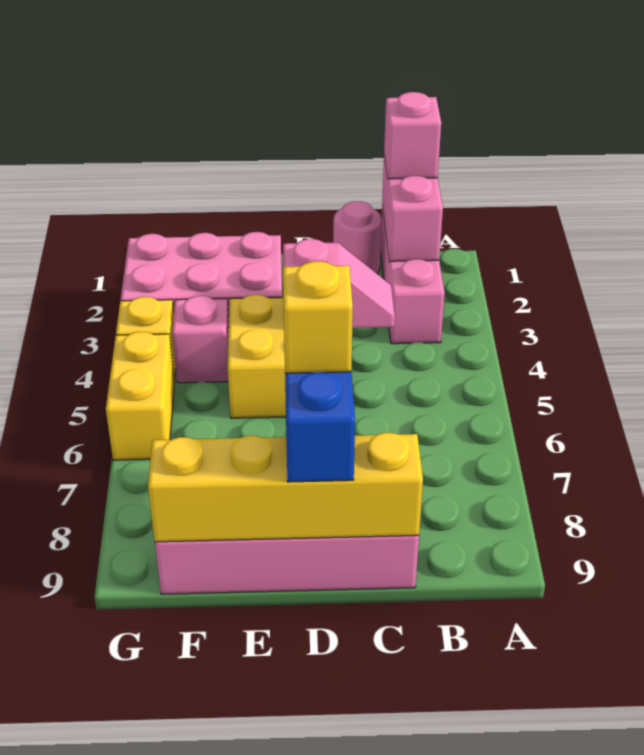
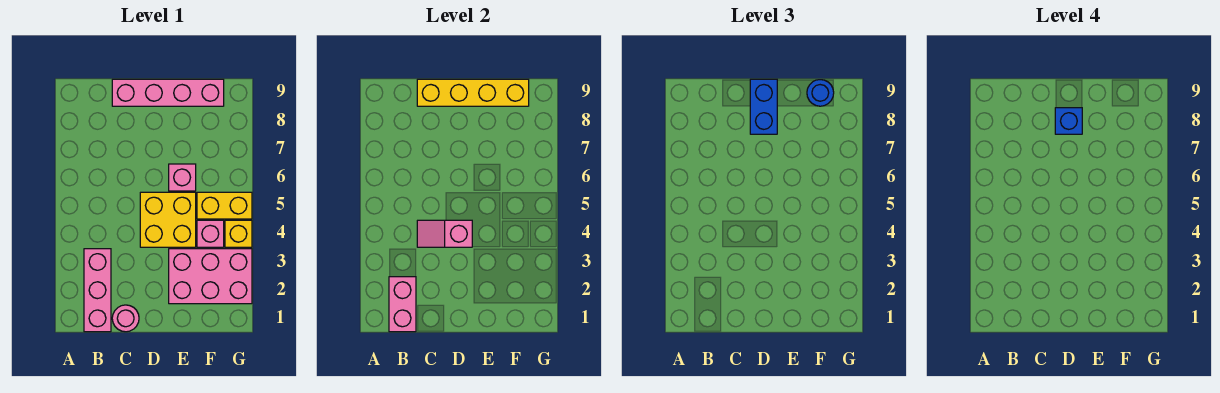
pink 1x1 brick [384,92,441,179] -> pink 1x1 brick moved to [169,164,196,191]
yellow 1x1 brick [283,261,353,373] -> blue 1x1 brick [1055,108,1082,134]
none -> blue 1x1 round brick [807,80,834,106]
yellow 1x2 brick [106,332,174,460] -> yellow 1x2 brick turned to [197,192,252,219]

